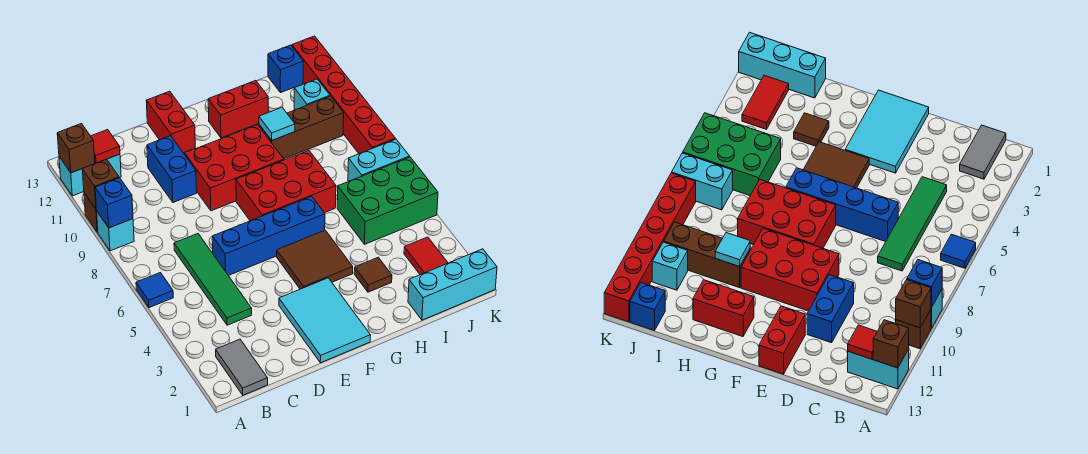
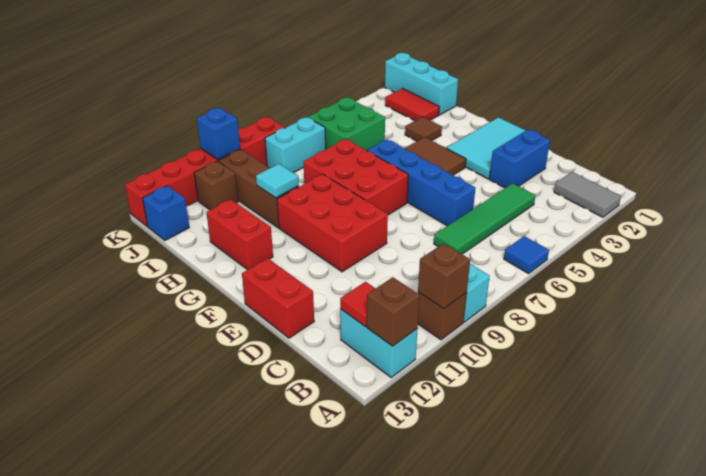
blue 1x1 brick [95,178,133,228] -> blue 1x1 brick moved to [197,108,240,159]
grey 1x2 tile [216,339,268,395] -> grey 1x2 tile turned to [554,172,621,217]
blue 1x2 brick [147,136,197,202] -> blue 1x2 brick moved to [489,130,550,188]
red 1x2 brick [146,91,195,153] -> red 1x2 brick turned to [242,258,314,338]
green 2x3 brick [337,157,438,244] -> green 2x2 brick [308,98,385,151]
red 1x2 tile [404,237,448,275] -> red 1x2 tile turned to [385,88,440,121]
cyan 1x2 brick [348,139,410,181] -> cyan 1x2 brick turned to [265,118,326,173]
cyan 1x1 brick [294,79,330,110] -> brown 1x1 brick [194,161,238,210]

